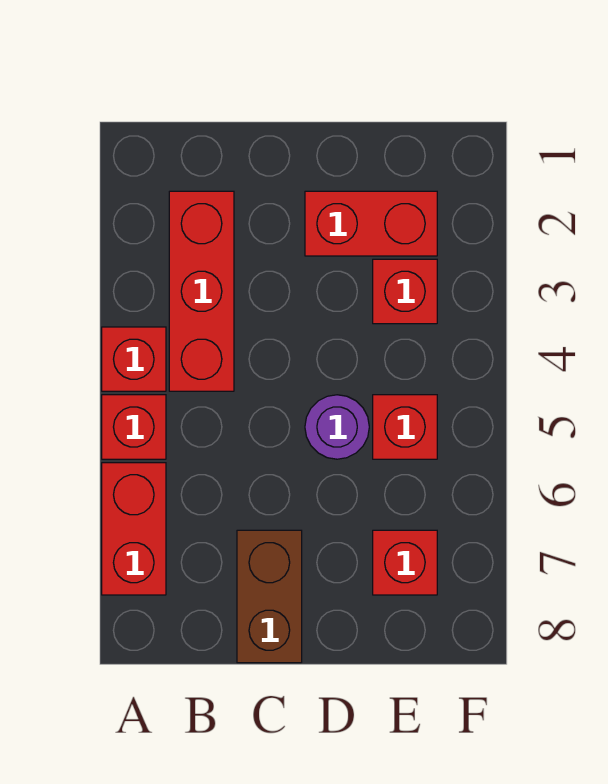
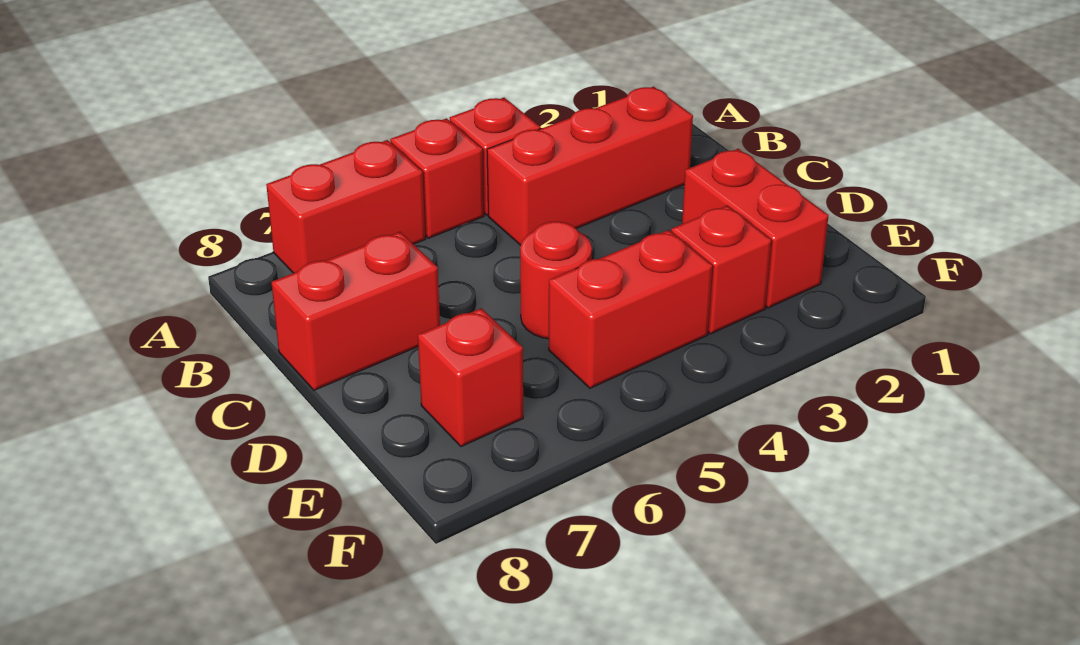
brown 1x2 brick [237,530,302,663] -> red 1x2 brick [271,232,440,390]
purple 1x1 round brick [305,395,369,459] -> red 1x1 round brick [520,221,592,339]
red 1x1 brick [373,395,437,459] -> red 1x2 brick [549,230,712,388]

